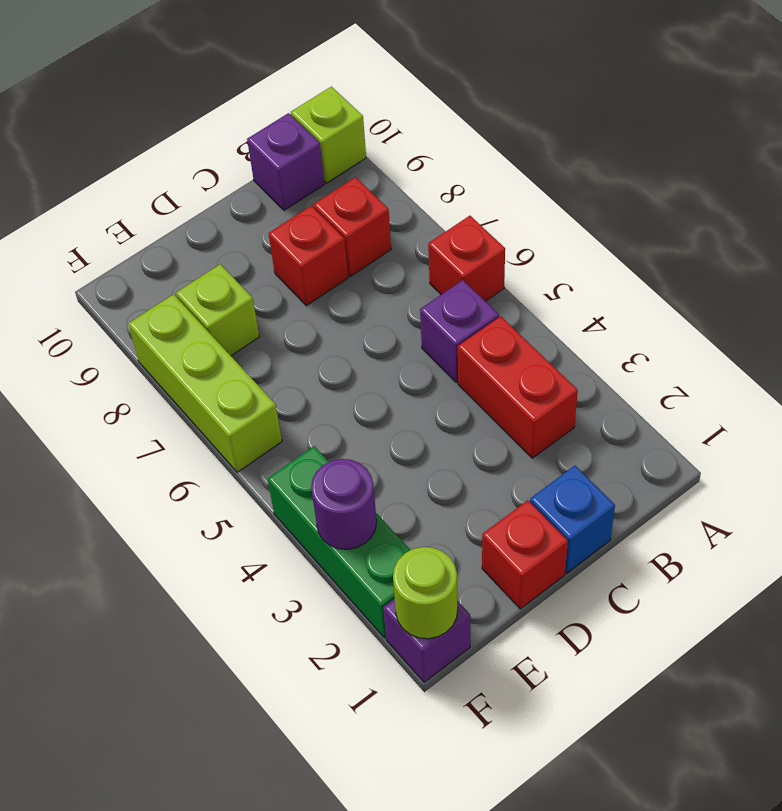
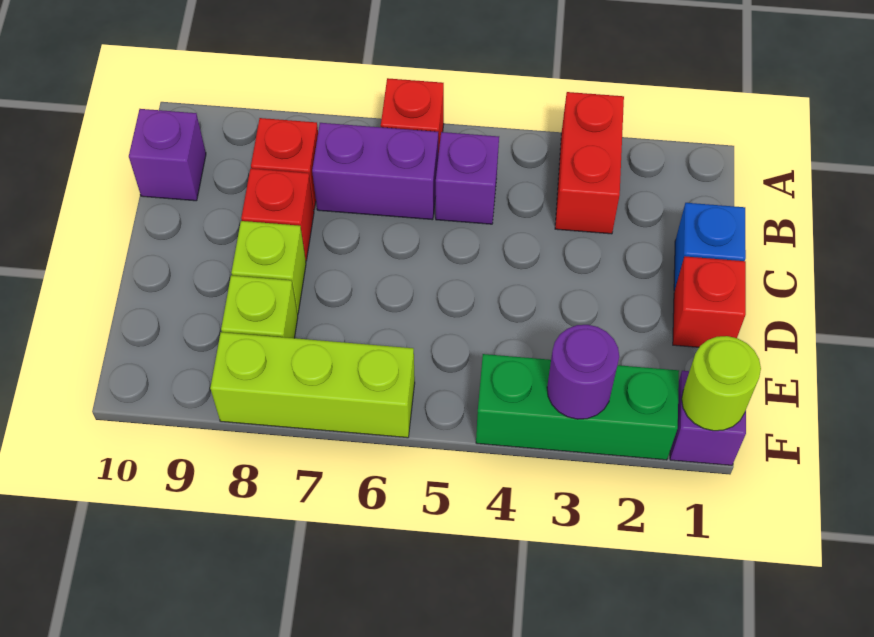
lime 1x1 brick [291,87,366,183] -> lime 1x1 brick moved to [231,221,306,314]
red 1x2 brick [458,316,578,458] -> red 1x2 brick turned to [555,92,624,234]
none -> purple 1x2 brick [312,123,438,220]

